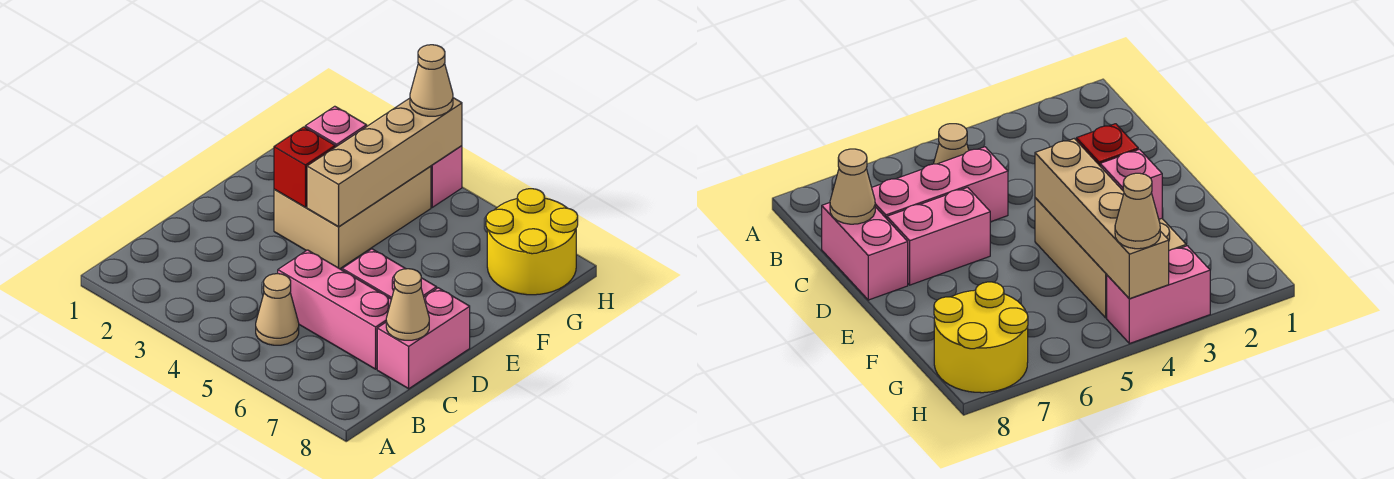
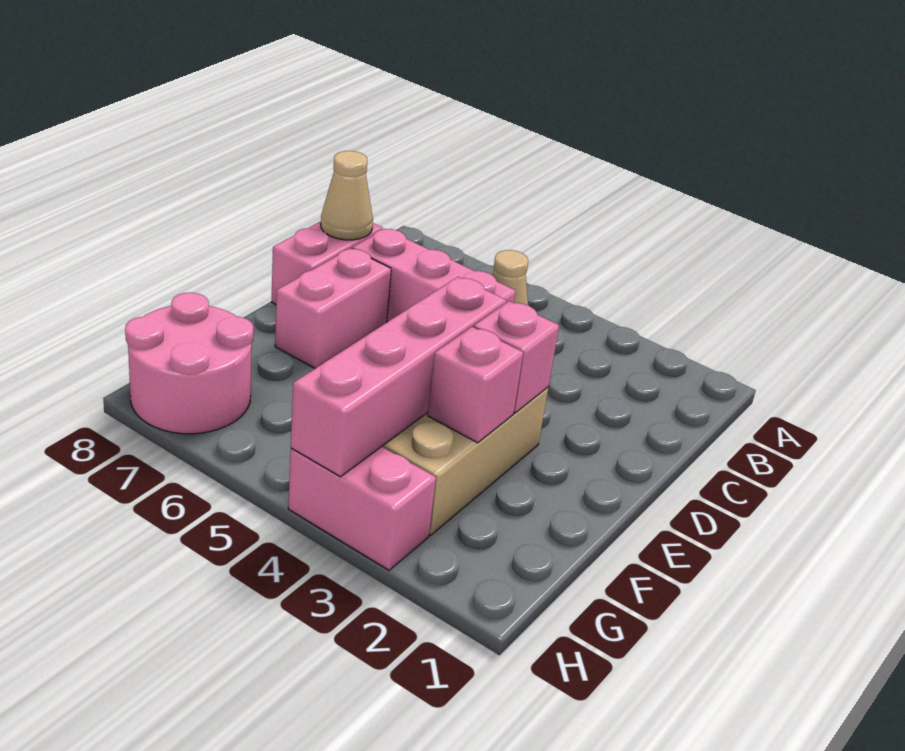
pink 1x2 brick [342,249,437,299] -> pink 1x2 brick turned to [275,248,391,368]
red 1x1 brick [274,127,335,207] -> pink 1x1 brick [474,301,559,413]
tan 1x4 brick [307,98,462,227] -> pink 1x4 brick [291,277,506,477]
yellow 2x2 round brick [486,189,578,295] -> pink 2x2 round brick [125,293,253,434]
tan 1x1 cone [410,45,453,116] -> none

